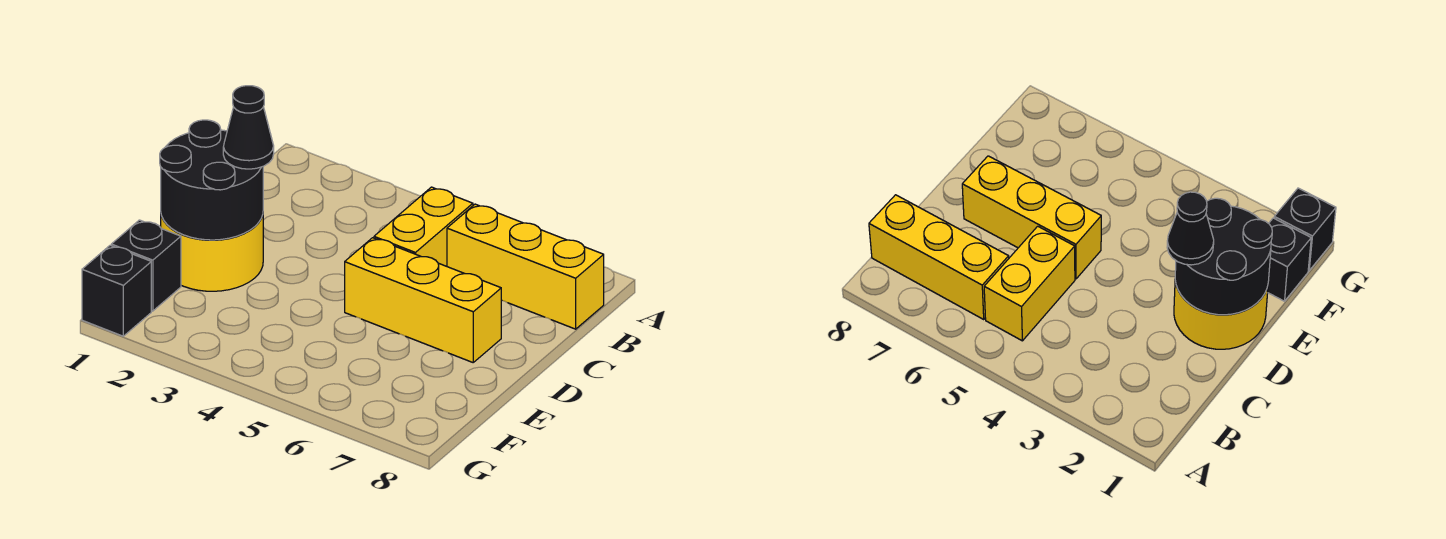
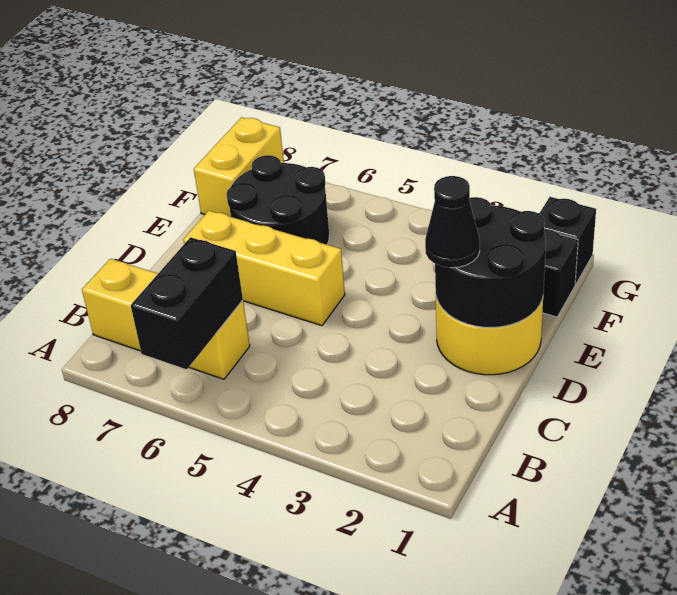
none -> black 1x2 brick [131,237,243,369]
yellow 1x2 brick [374,187,473,266] -> yellow 1x2 brick moved to [194,117,284,217]
none -> black 2x2 round brick [227,155,329,245]

